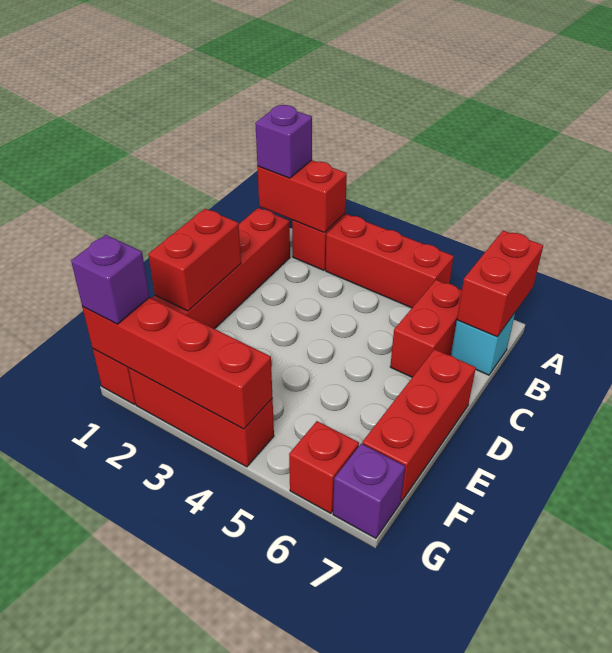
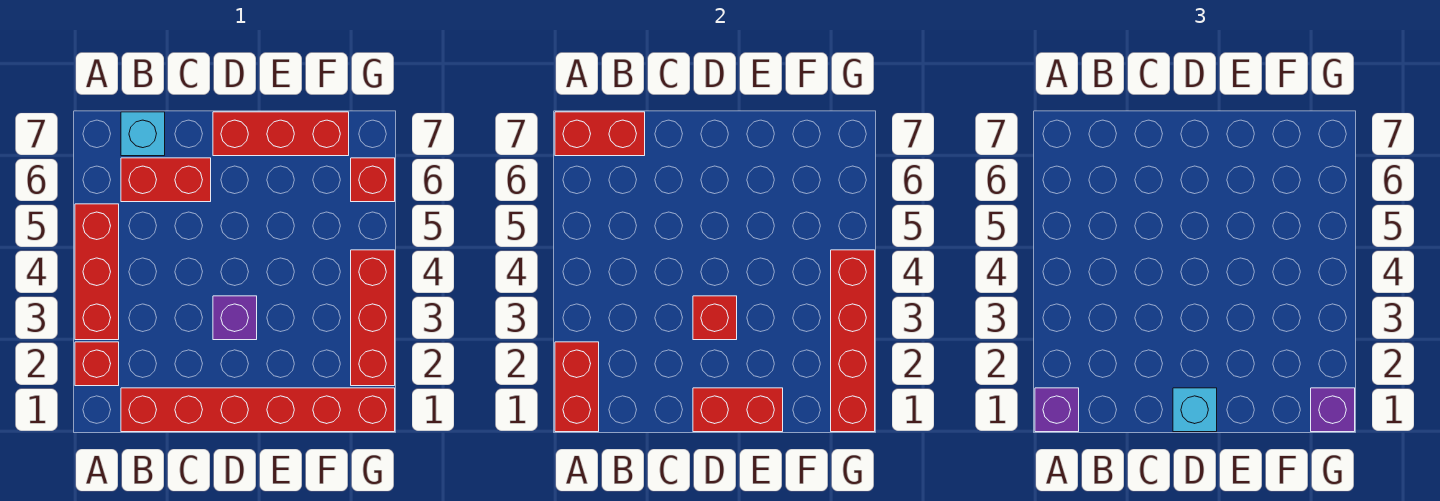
none -> cyan 1x1 brick [1173,388,1217,432]
none -> red 1x1 brick [693,296,737,340]
purple 1x1 brick [333,444,405,538] -> purple 1x1 brick moved to [213,296,257,340]

